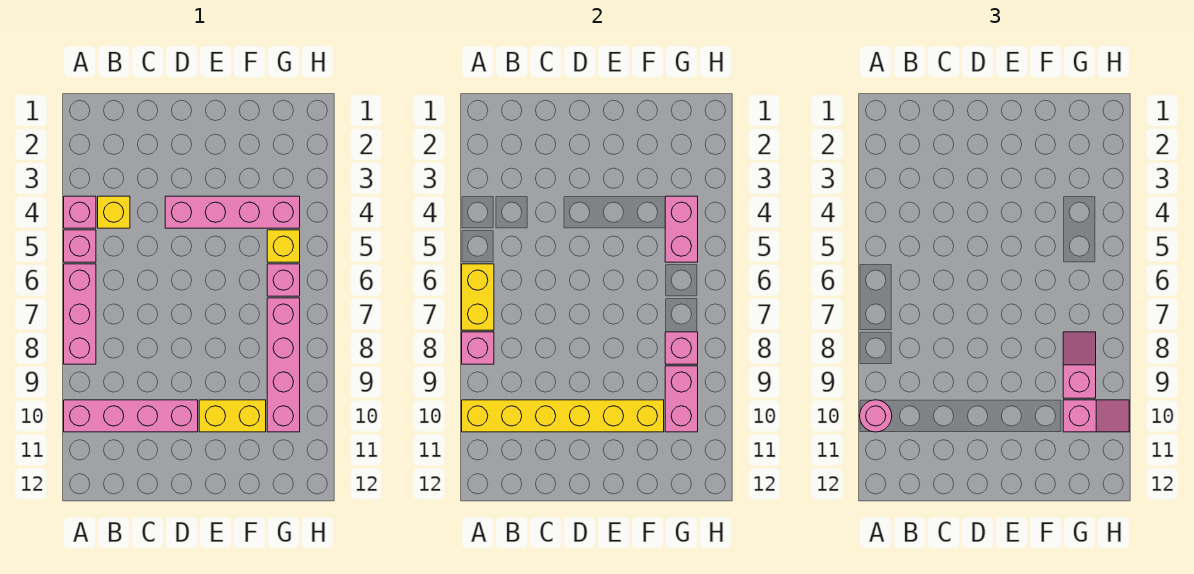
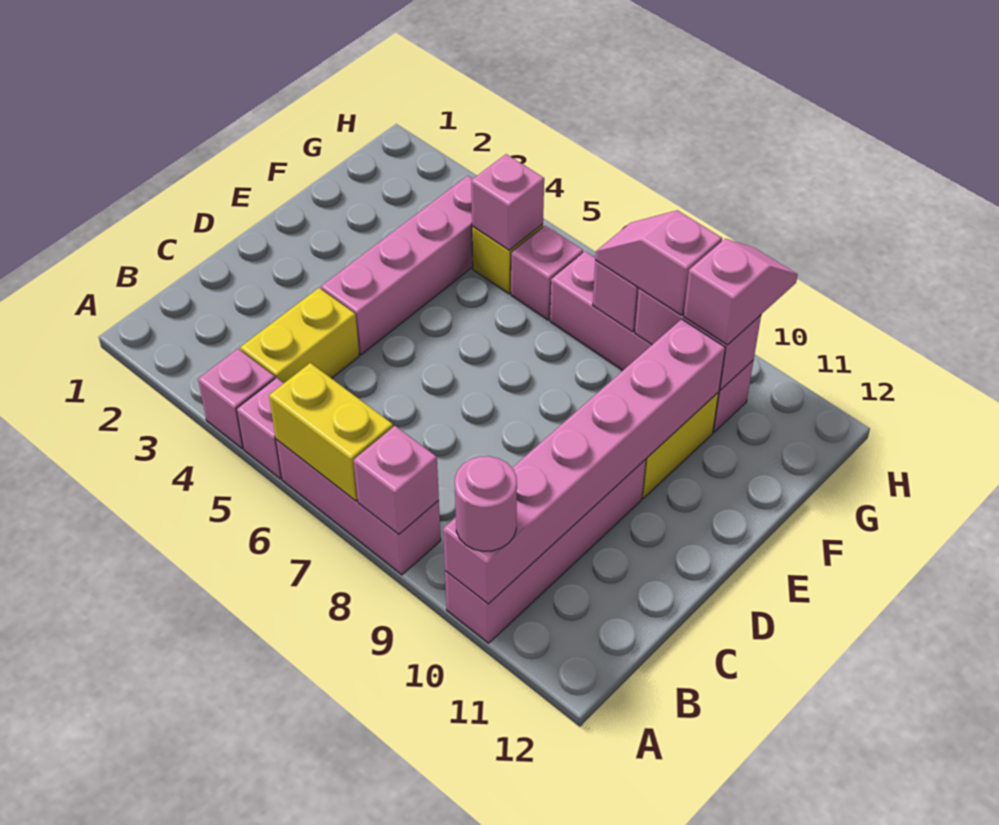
yellow 1x6 brick [462,400,664,432] -> pink 1x6 brick [443,319,725,604]
yellow 1x1 brick [98,196,130,228] -> yellow 1x2 brick [240,288,359,383]
pink 1x2 brick [665,196,698,262] -> pink 1x1 brick [471,154,544,250]

